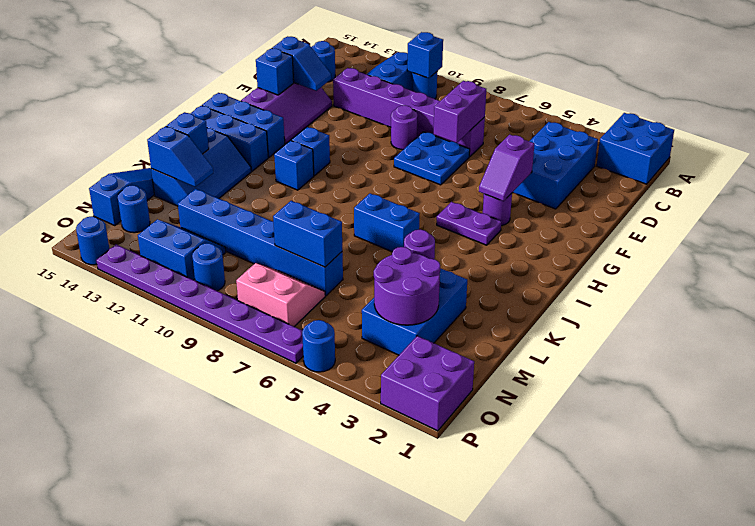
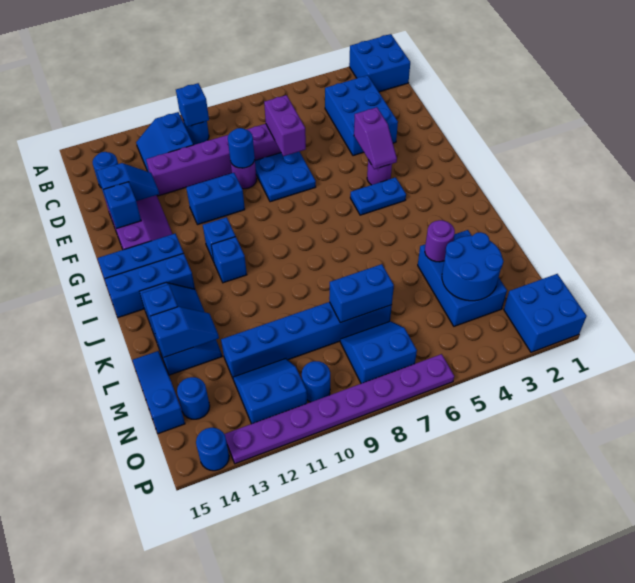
purple 1x2 plate [437,202,501,245] -> blue 1x2 plate [350,177,406,215]
blue 1x2 brick [354,193,420,252] -> blue 1x2 brick moved to [186,173,245,225]
purple 2x2 round brick [374,247,440,325] -> blue 2x2 round brick [442,232,503,301]
pink 2x2 slope [236,263,325,327] -> blue 2x2 slope [340,321,417,384]
purple 2x2 brick [381,336,474,431] -> blue 2x2 brick [504,274,587,352]
blue 1x1 round brick [302,320,335,372] -> blue 1x1 round brick moved to [228,128,255,168]

